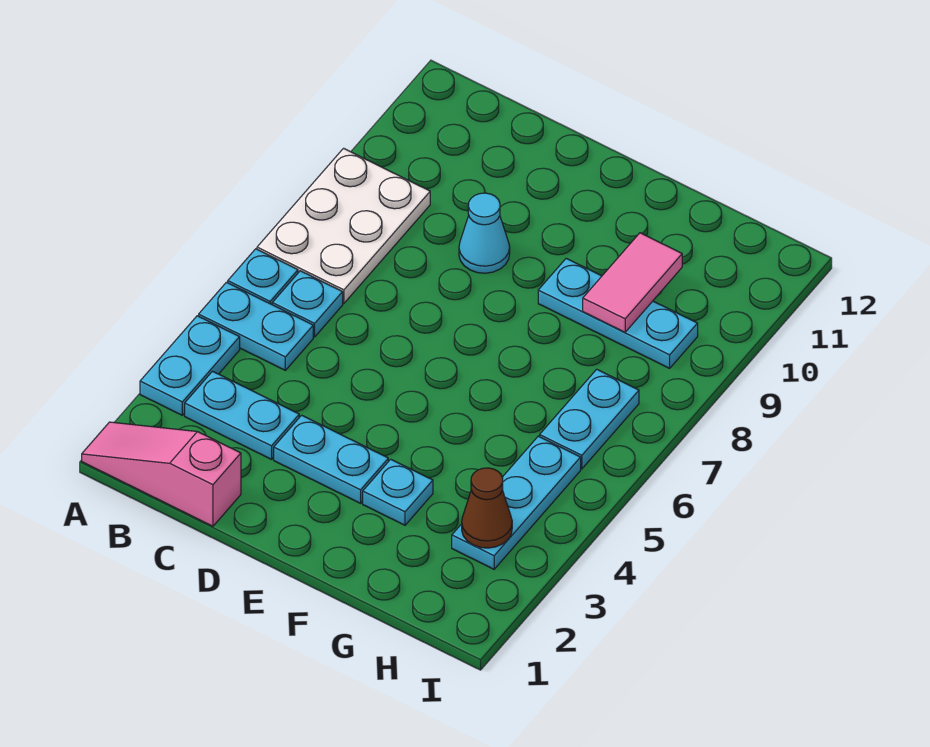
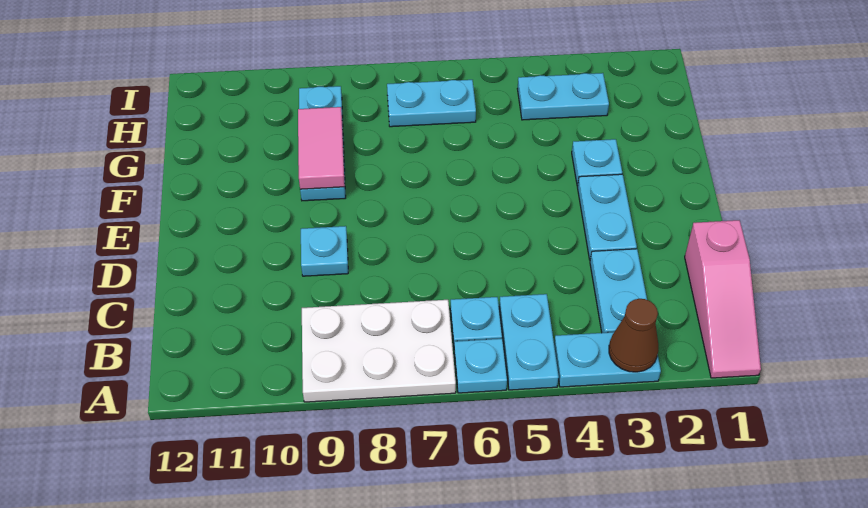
cyan 1x1 cone [459,193,510,273] -> cyan 1x1 plate [301,226,348,276]
pink 1x2 tile [583,233,682,332] -> pink 1x2 tile turned to [298,107,345,189]
cyan 1x3 plate [452,436,581,569] -> cyan 1x2 plate [517,73,609,120]
brown 1x1 cone [462,468,512,548] -> brown 1x1 cone moved to [609,299,658,372]

